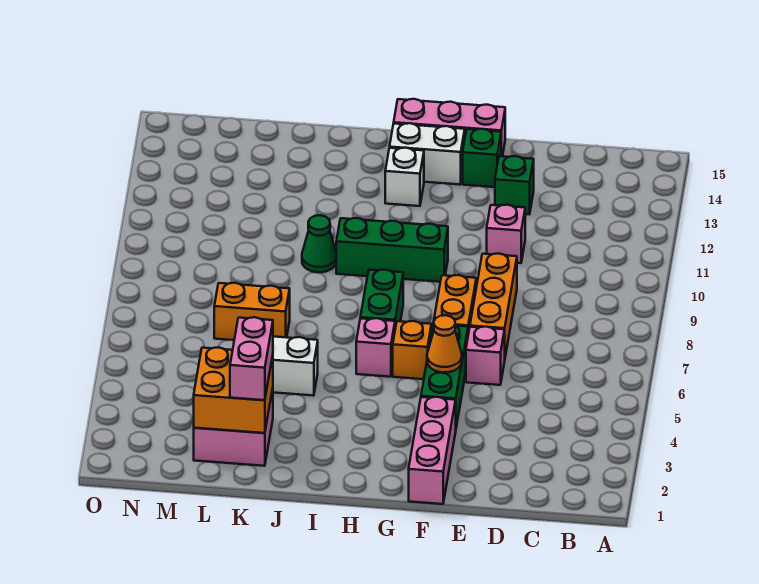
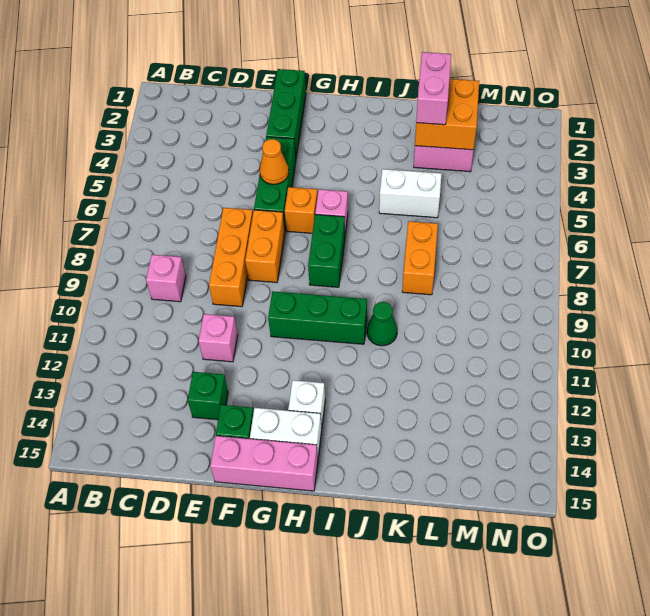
pink 1x1 brick [466,327,505,385] -> pink 1x1 brick moved to [146,255,186,302]
pink 1x3 brick [409,397,456,504] -> green 1x3 brick [266,69,306,157]
orange 1x2 brick [214,283,290,340] -> orange 1x2 brick turned to [402,221,438,295]

